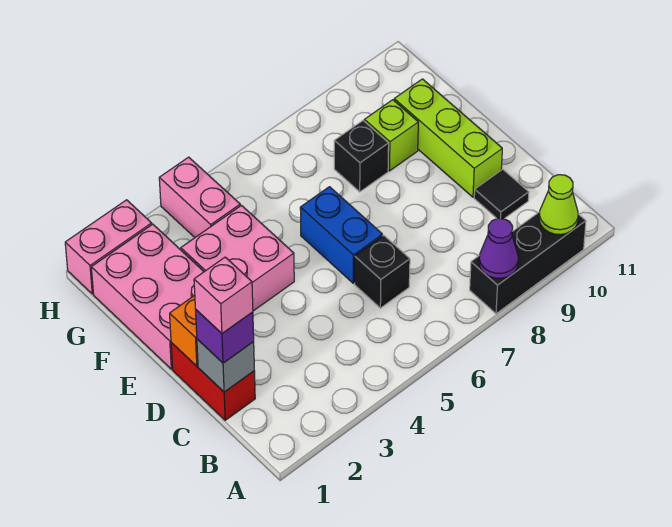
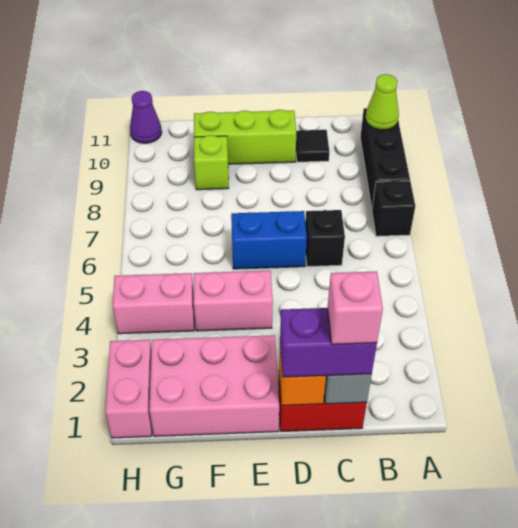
purple 1x1 cone [479,218,518,278] -> purple 1x1 cone moved to [130,91,162,143]
purple 1x1 brick [195,309,254,363] -> purple 1x2 brick [280,308,377,377]
pink 2x2 brick [181,205,294,311] -> pink 1x2 brick [194,271,273,331]
black 1x1 brick [334,121,389,192] -> black 1x1 brick moved to [372,181,415,236]

